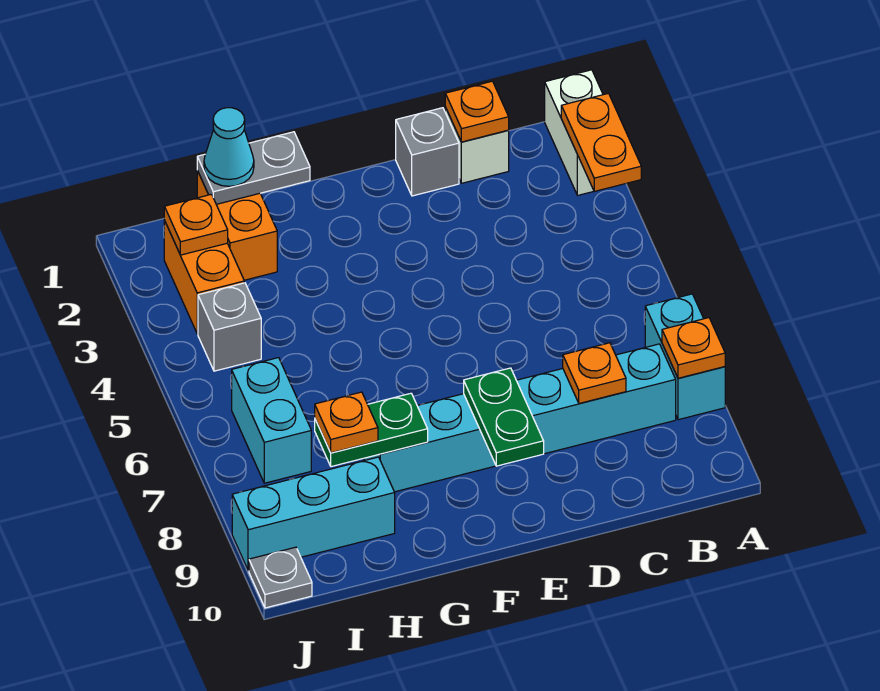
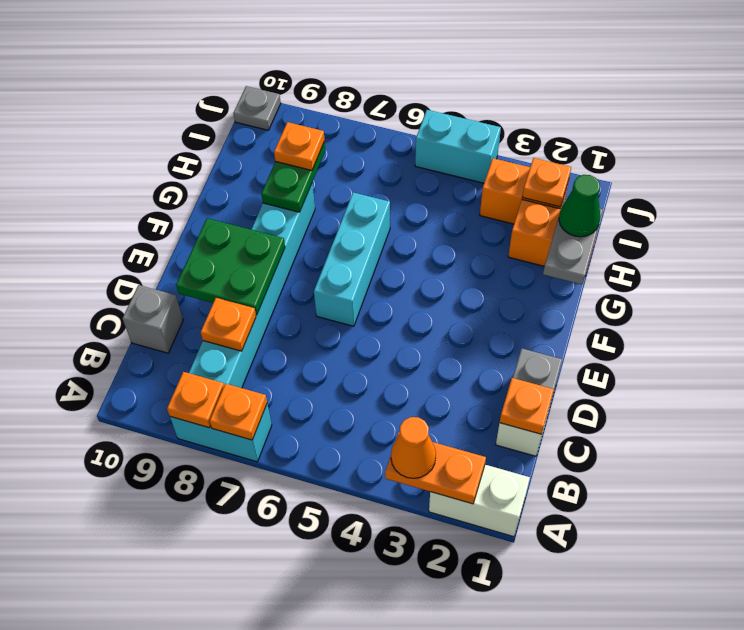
none -> orange 1x1 cone [391,417,436,478]
none -> orange 1x1 plate [210,384,267,440]
green 1x2 plate [464,368,544,466] -> green 2x2 plate [176,218,285,315]
cyan 1x1 cone [204,108,254,186] -> green 1x1 cone [559,175,600,237]
cyan 1x3 brick [232,457,395,571] -> cyan 1x3 brick moved to [314,192,390,326]
grey 1x1 brick [198,283,261,371] -> grey 1x1 brick moved to [122,285,183,353]
cyan 1x2 brick [232,358,311,483] -> cyan 1x2 brick moved to [415,110,501,183]

